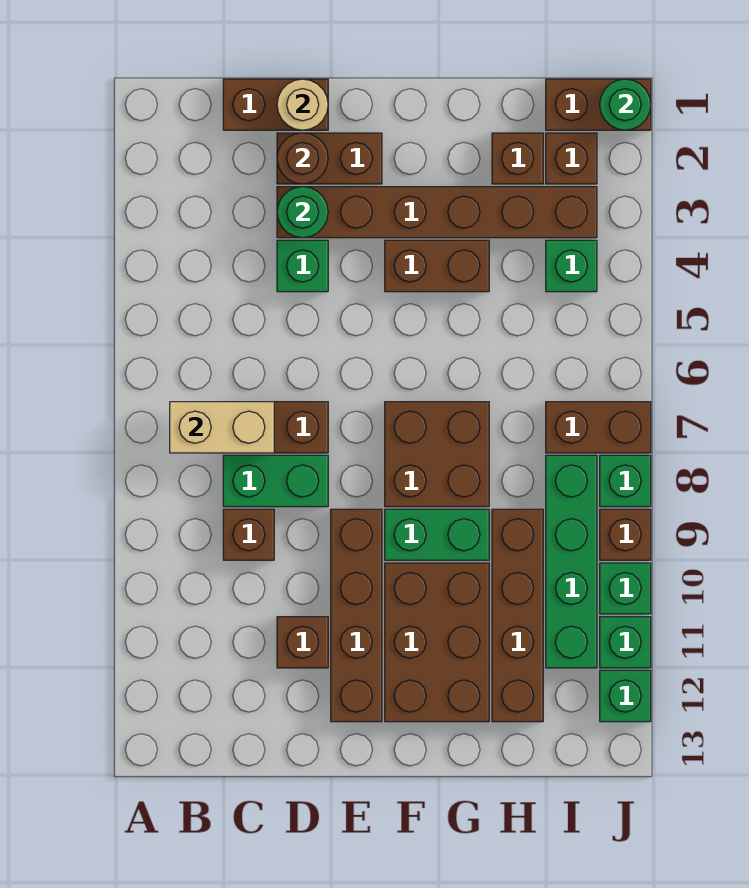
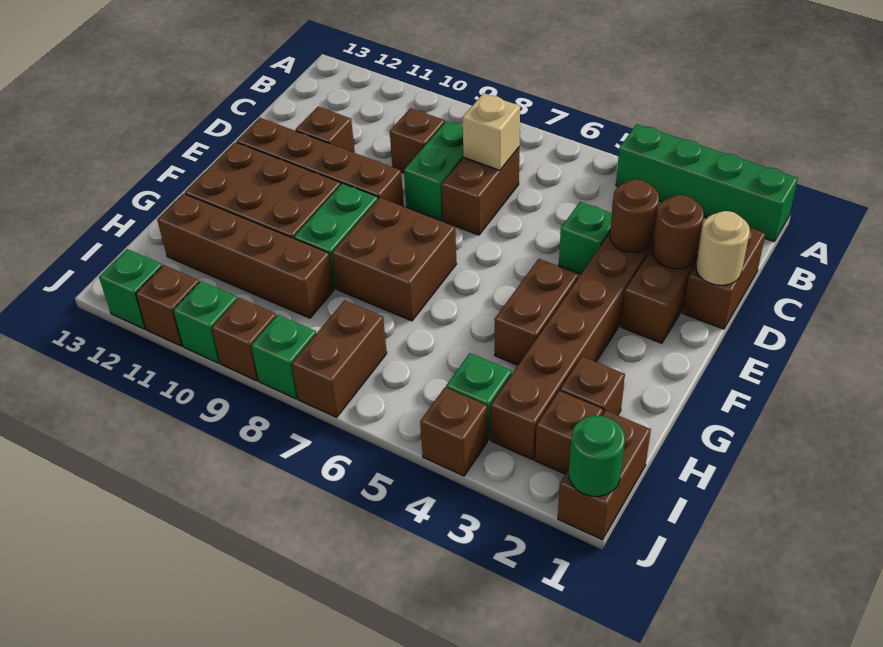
tan 1x2 brick [170,402,274,453] -> tan 1x1 brick [463,93,520,170]
green 1x1 round brick [277,187,328,238] -> brown 1x1 round brick [610,179,659,253]
green 1x4 brick [546,455,597,668] -> green 1x4 brick moved to [616,124,798,242]
none -> brown 1x1 brick [420,387,488,476]
green 1x1 brick [600,617,651,668] -> brown 1x1 brick [136,265,199,346]

